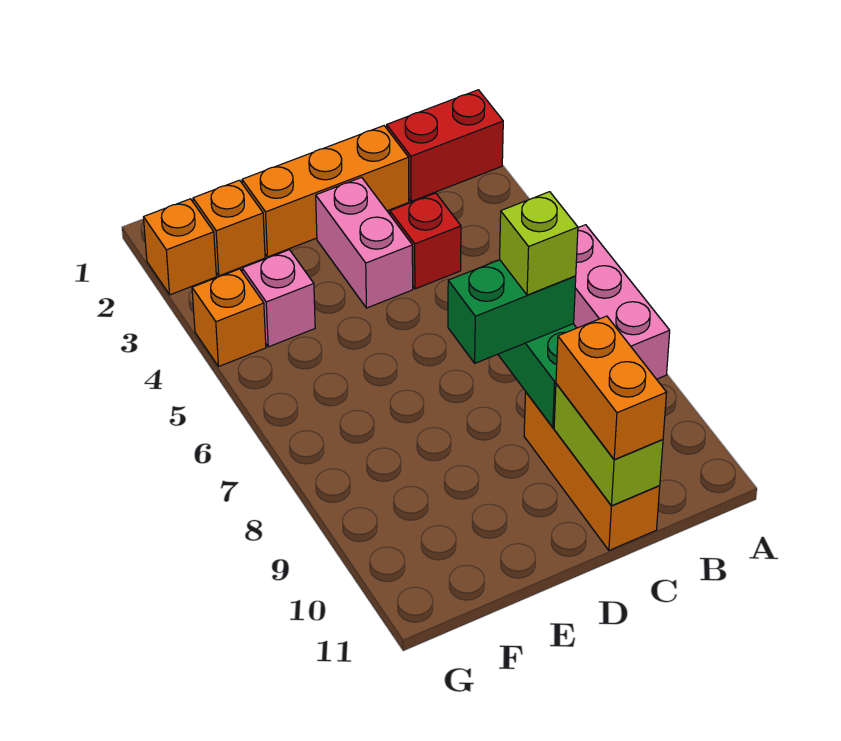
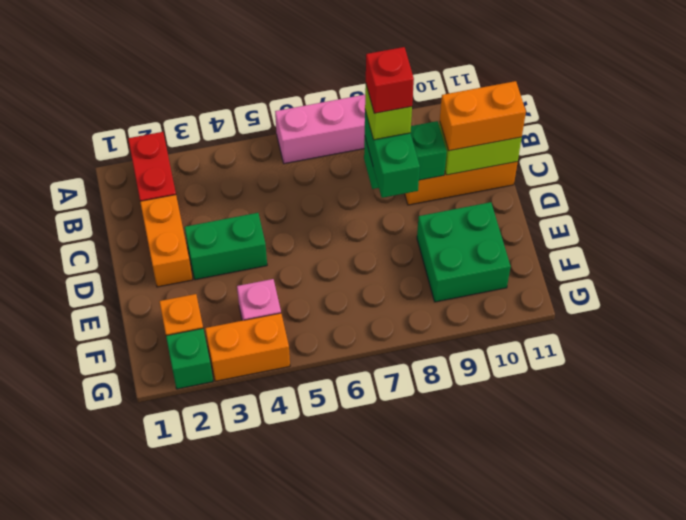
orange 1x3 brick [242,126,409,257] -> orange 1x2 brick [140,195,192,287]
red 1x1 brick [390,193,461,289] -> red 1x1 brick moved to [366,47,414,113]
pink 1x2 brick [316,177,413,308] -> green 1x2 brick [185,213,267,280]
none -> green 2x2 brick [417,202,511,302]
orange 1x1 brick [144,199,216,295] -> green 1x1 brick [166,328,213,389]
orange 1x1 brick [192,269,266,367] -> orange 1x2 brick [205,313,290,381]

